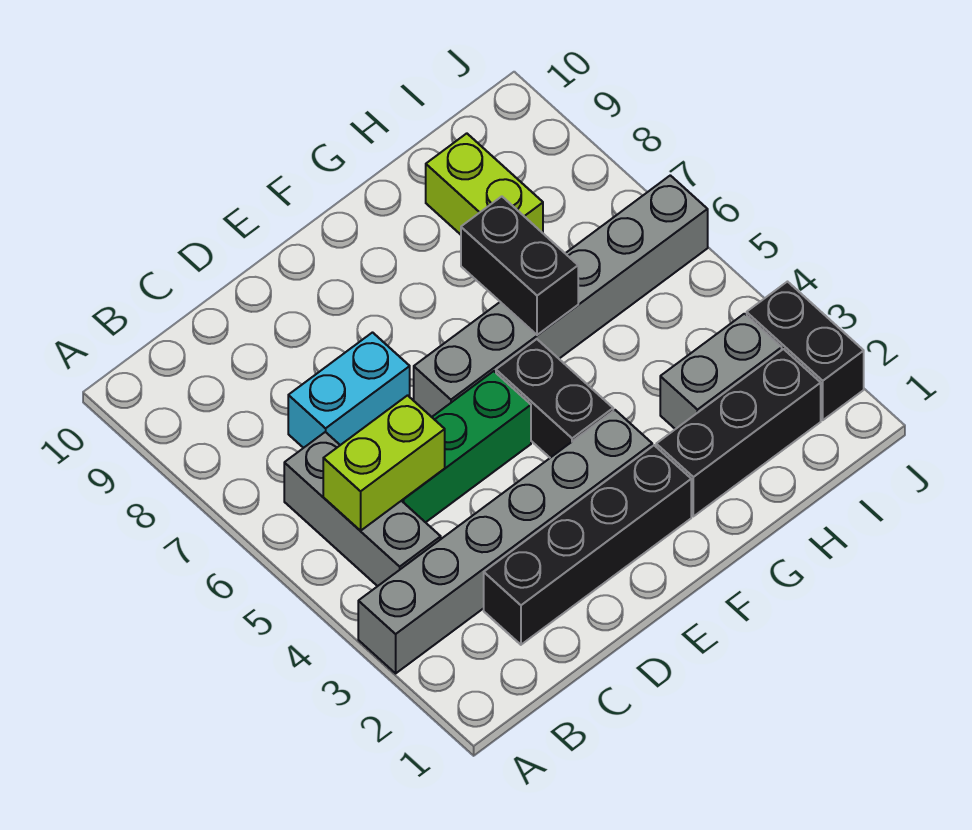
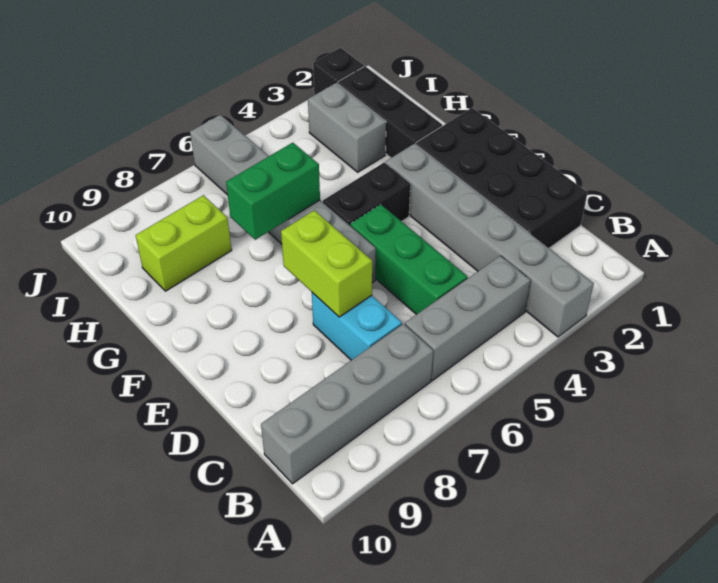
lime 1x2 brick [323,395,445,531] -> lime 1x2 brick moved to [281,210,372,317]
none -> grey 1x4 brick [261,324,433,484]
black 1x4 brick [484,445,691,645] -> black 2x4 brick [416,108,588,248]
black 1x2 brick [461,196,578,335] -> green 1x2 brick [226,143,320,240]
black 1x2 brick [747,282,864,420] -> black 1x1 brick [313,48,364,95]

